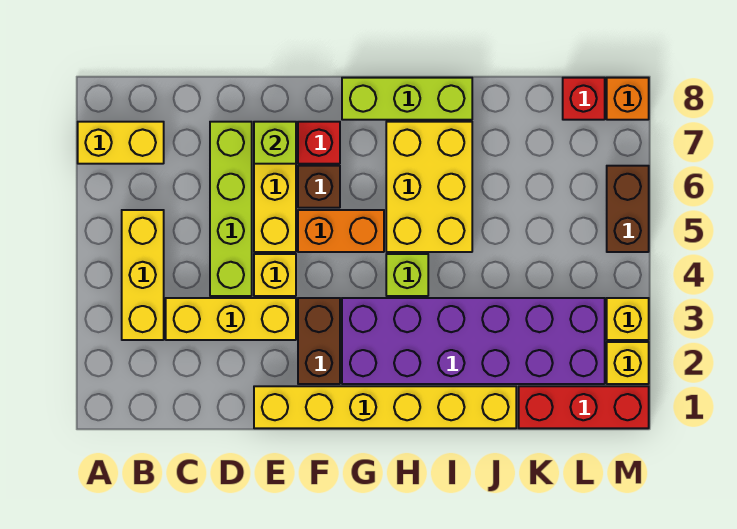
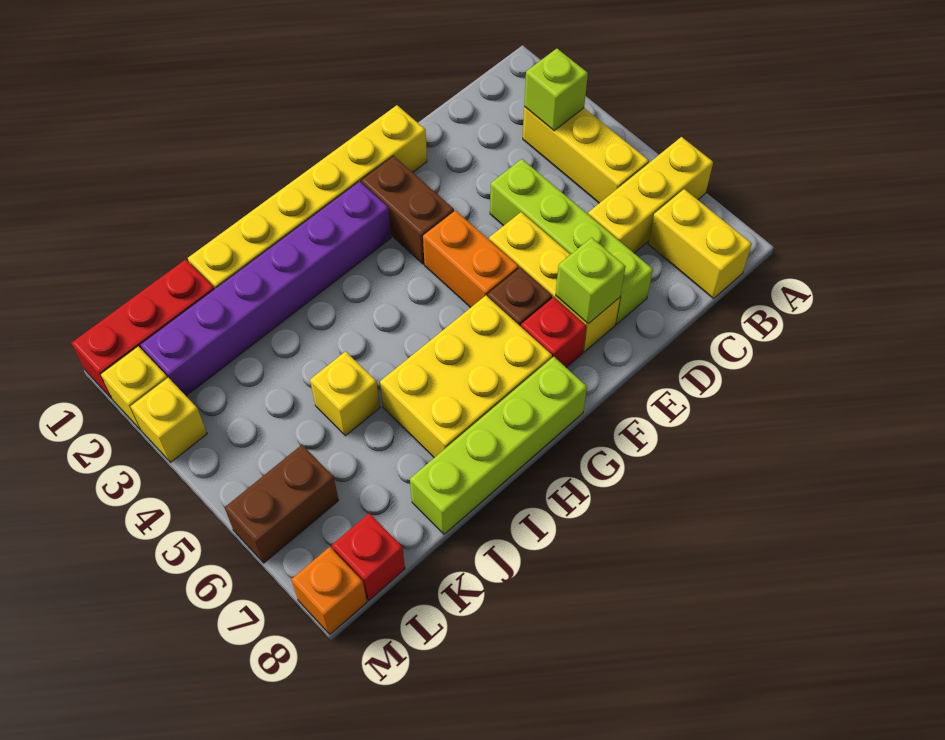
yellow 1x2 brick [78,122,164,164] -> yellow 1x2 brick turned to [648,189,752,299]
yellow 1x3 brick [166,298,296,340] -> yellow 1x3 brick moved to [588,137,713,253]
yellow 1x1 brick [254,254,296,296] -> yellow 1x1 brick moved to [310,351,380,436]
orange 1x2 brick [298,210,384,252] -> orange 1x2 brick turned to [423,211,519,308]
purple 2x6 brick [342,298,605,384] -> purple 1x6 brick [140,181,391,396]
lime 1x3 brick [342,78,472,120] -> lime 1x4 brick [410,357,587,534]
lime 1x1 brick [386,254,428,296] -> lime 1x1 brick moved to [524,49,588,131]
yellow 2x3 brick [386,122,472,252] -> yellow 2x3 brick turned to [380,296,552,458]
brown 1x2 brick [607,166,649,252] -> brown 1x2 brick turned to [224,445,339,563]

